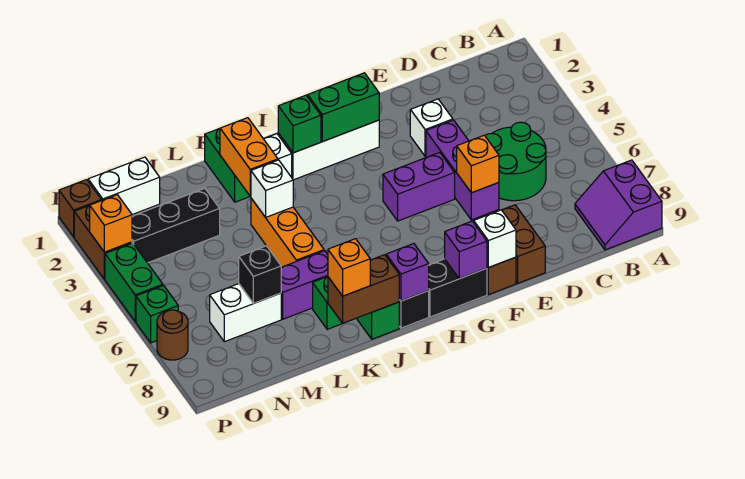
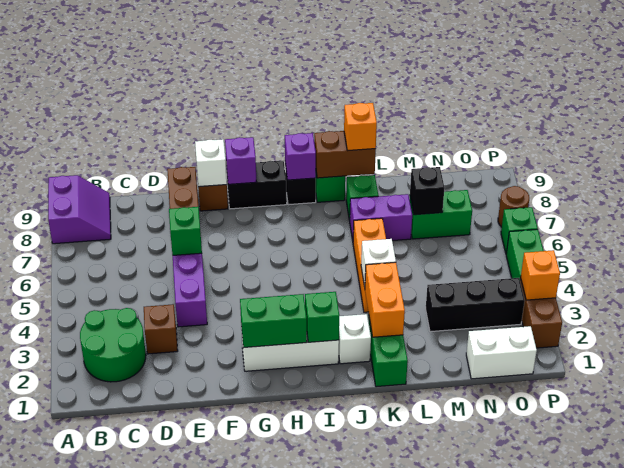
green 2x2 round brick [485,122,546,201] -> green 2x2 round brick moved to [80,308,146,382]
white 1x1 brick [410,99,453,156] -> none
orange 1x1 brick [457,135,499,193] -> green 1x1 brick [169,207,202,255]
purple 1x2 brick [383,152,455,221] -> none
white 1x2 brick [210,284,281,342] -> green 1x2 brick [409,190,472,239]
brown 1x1 brick [59,180,101,237] -> brown 1x1 brick moved to [144,304,178,354]

